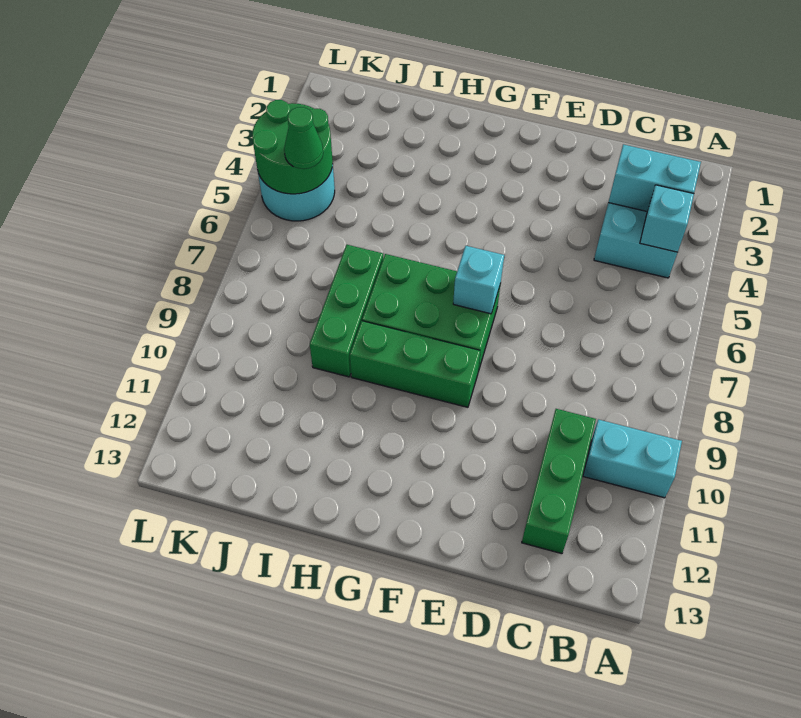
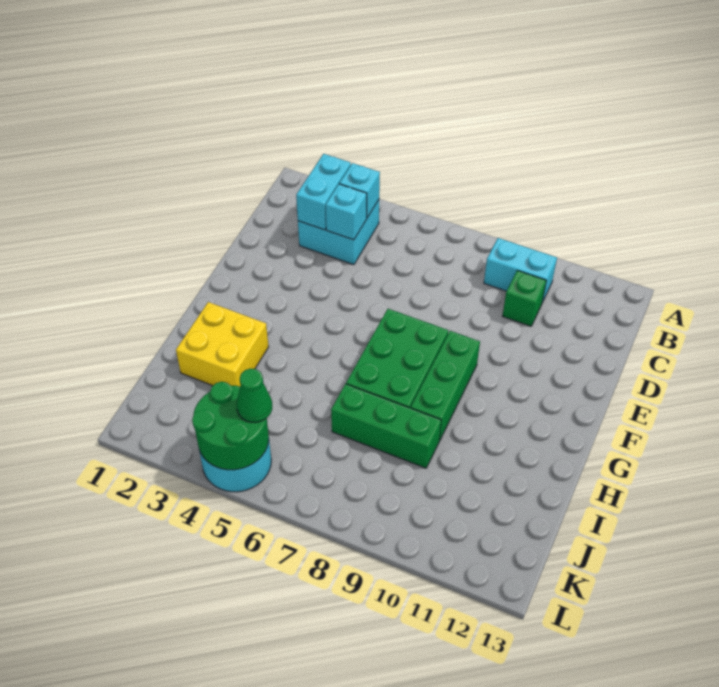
cyan 1x2 brick [583,419,682,498] -> cyan 1x2 brick turned to [484,238,557,303]
green 1x3 brick [522,409,596,554] -> green 1x1 brick [503,270,546,326]
cyan 1x1 brick [453,246,504,314] -> cyan 1x1 brick moved to [326,184,367,240]
none -> yellow 2x2 brick [176,302,269,386]

